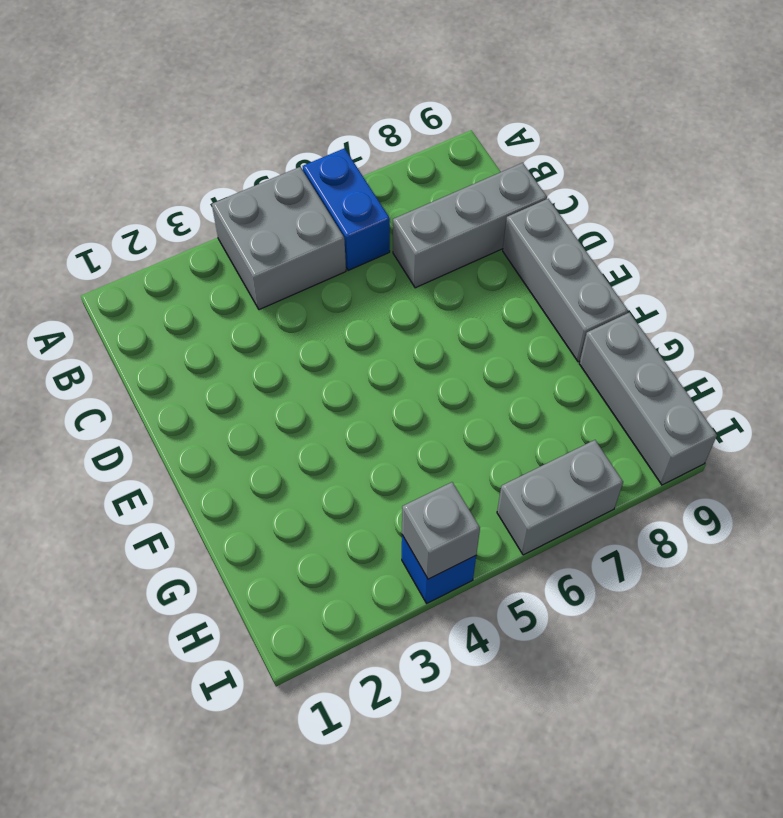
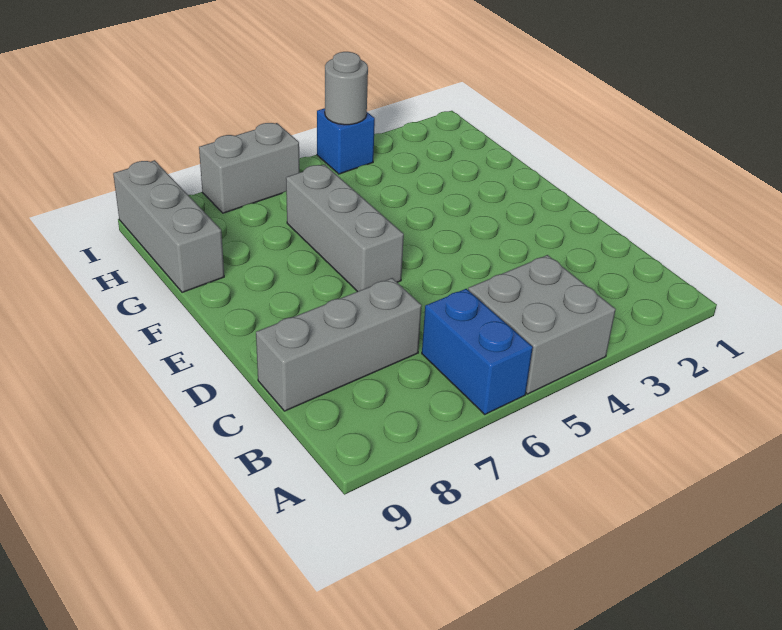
grey 1x3 brick [503,199,628,362] -> grey 1x3 brick moved to [286,165,404,292]
grey 1x1 brick [402,482,480,579] -> grey 1x1 round brick [325,52,368,125]

